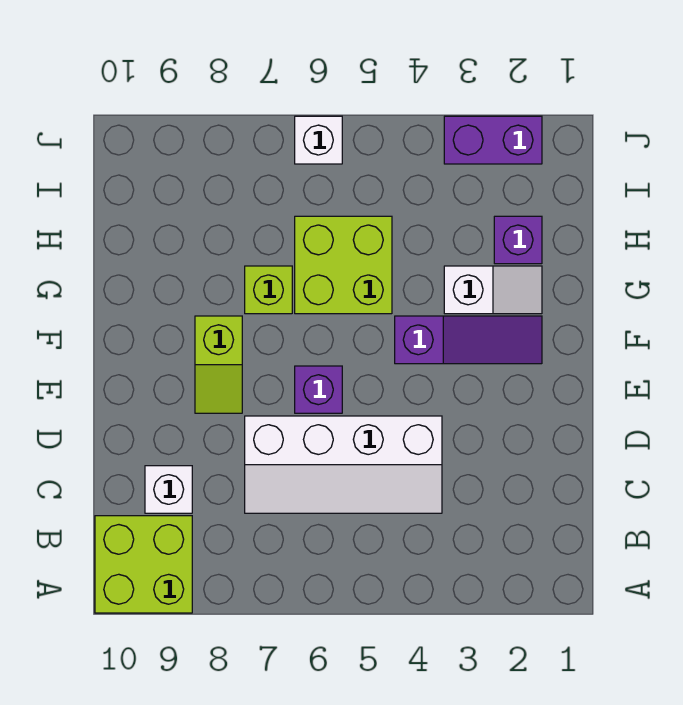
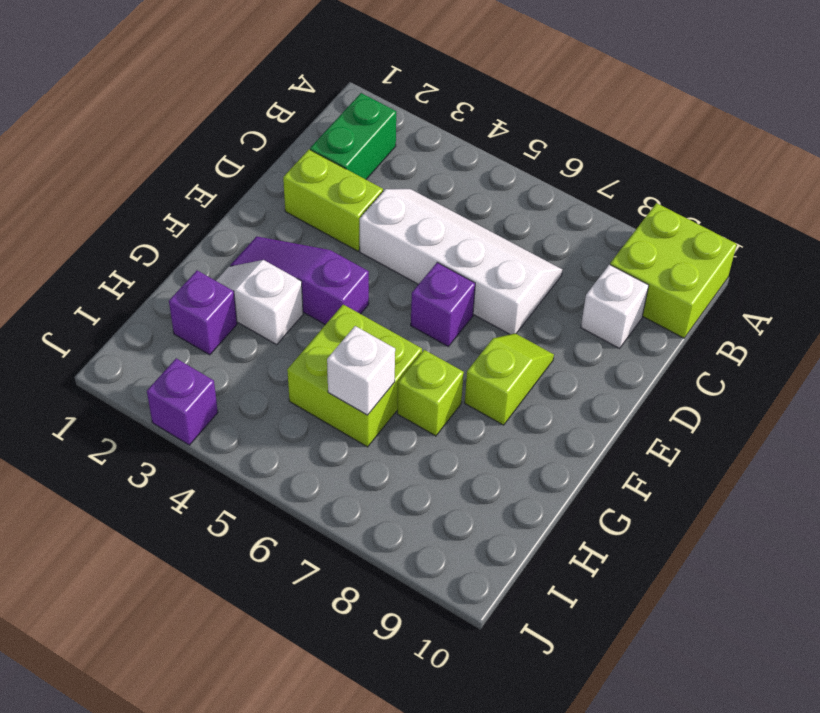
none -> green 1x2 brick [310,93,396,179]
none -> lime 1x2 brick [283,150,383,251]
purple 1x2 brick [444,116,542,164] -> purple 1x1 brick [147,358,218,445]
white 1x1 brick [295,116,342,164] -> white 1x1 brick moved to [327,326,395,415]

